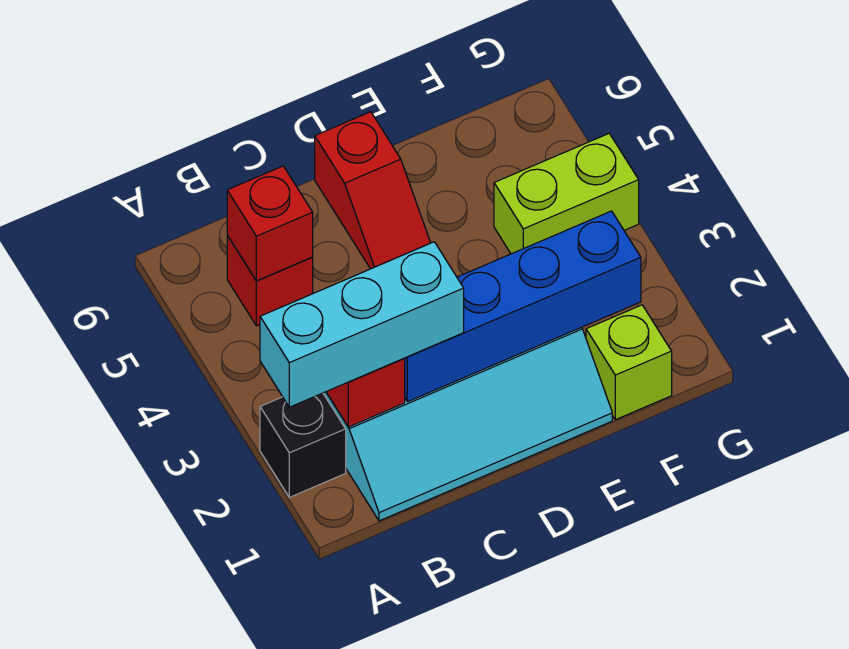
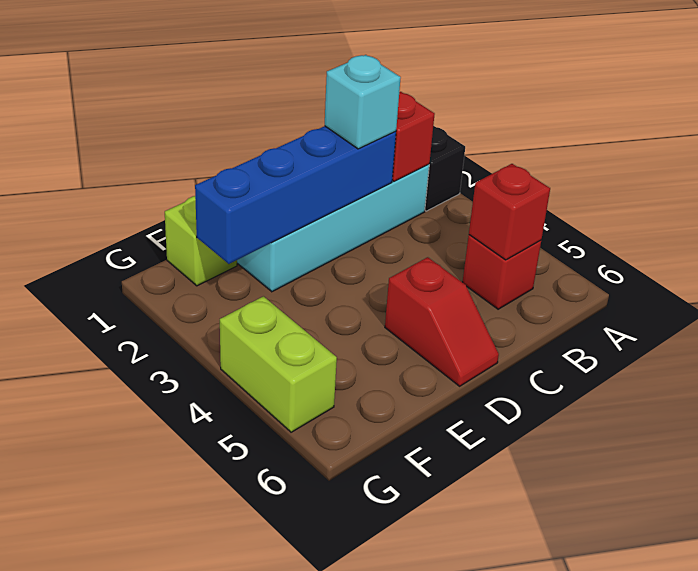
cyan 1x3 brick [260,242,464,407] -> cyan 1x1 brick [325,55,401,149]
red 1x2 slope [315,112,431,269] -> red 1x2 slope turned to [385,257,499,386]
lime 1x2 brick [494,134,639,254] -> lime 1x2 brick turned to [220,296,337,432]

